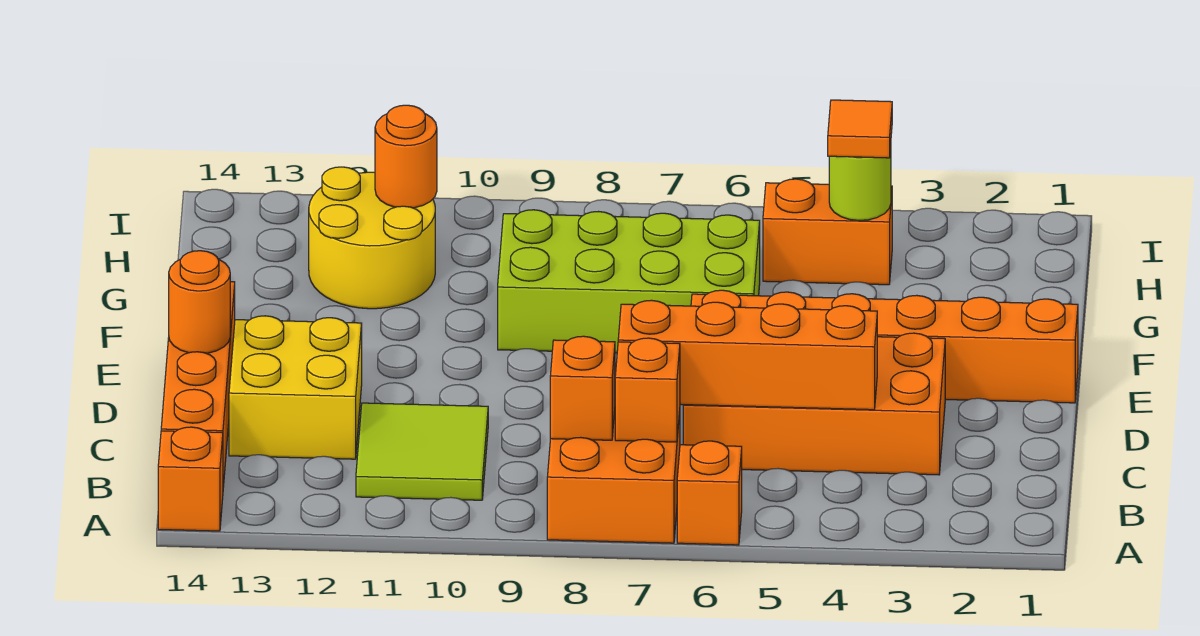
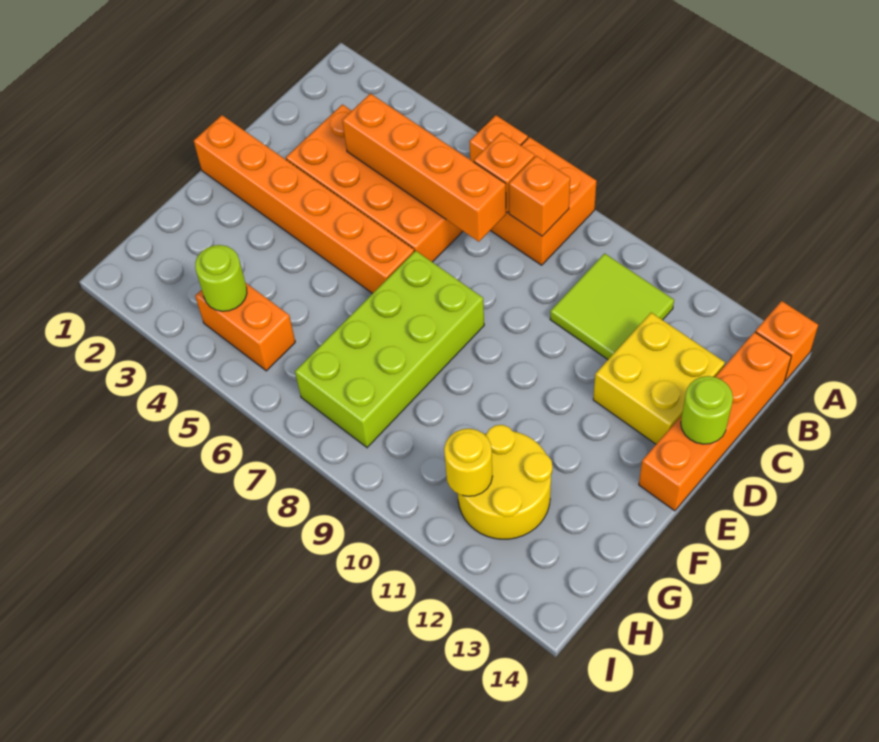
orange 1x1 round brick [169,251,230,353] -> lime 1x1 round brick [681,376,733,444]
lime 2x4 brick [498,210,760,353] -> lime 2x4 brick turned to [295,251,484,448]
orange 1x1 tile [828,100,892,158] -> none
orange 1x1 round brick [375,105,437,208] -> yellow 1x1 round brick [444,429,493,496]

